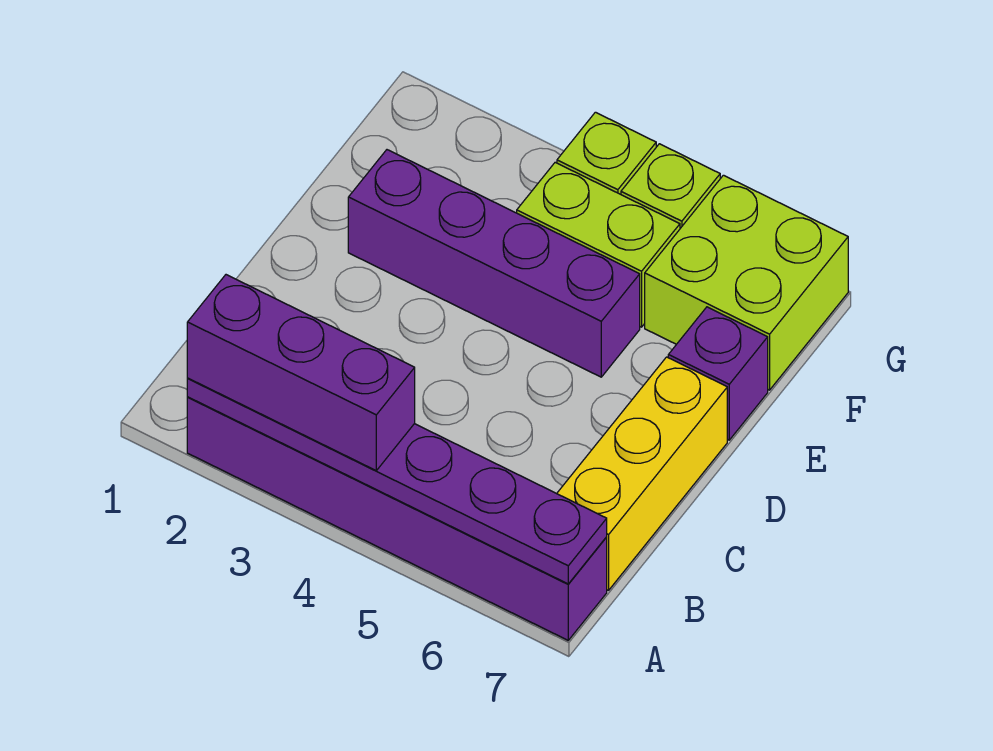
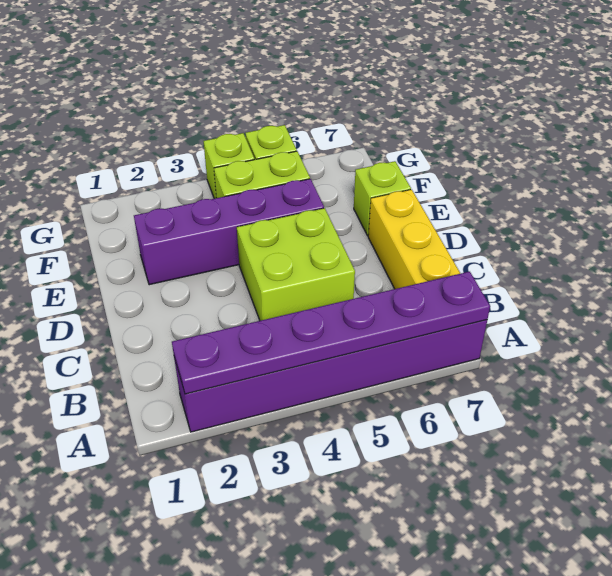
purple 1x3 brick [187,275,415,470] -> none
purple 1x1 brick [668,307,768,440] -> lime 1x1 brick [354,161,411,236]
lime 2x2 brick [645,175,848,390] -> lime 2x2 brick moved to [237,208,355,321]

